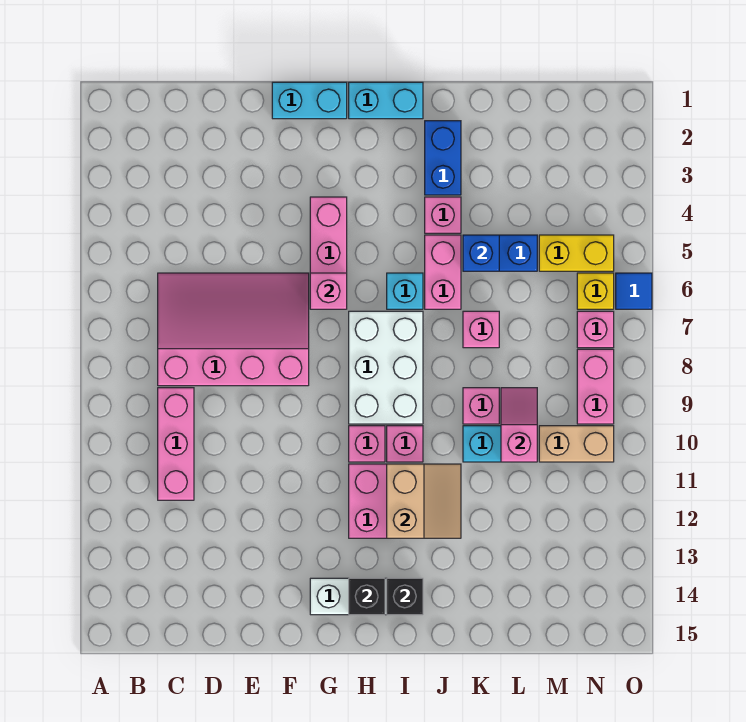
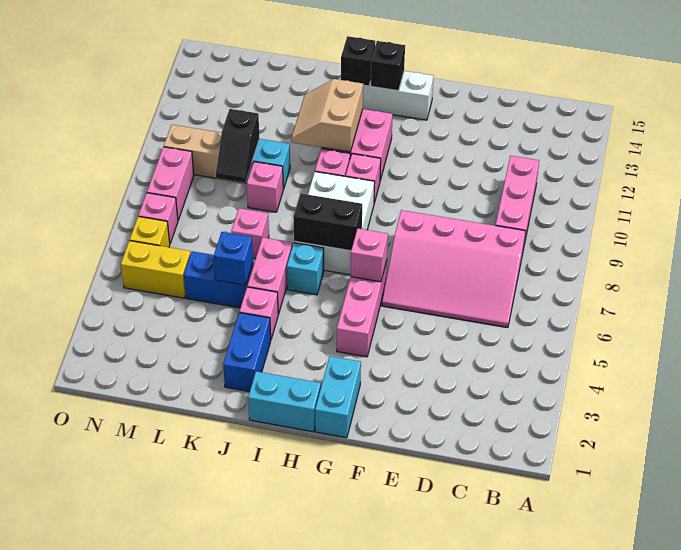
cyan 1x2 brick [272,82,347,119] -> cyan 1x2 brick turned to [315,356,361,438]
none -> black 1x2 brick [293,194,362,251]
pink 1x2 slope [501,388,537,462] -> black 1x2 slope [216,109,260,183]
blue 1x1 tile [616,273,652,309] -> none

